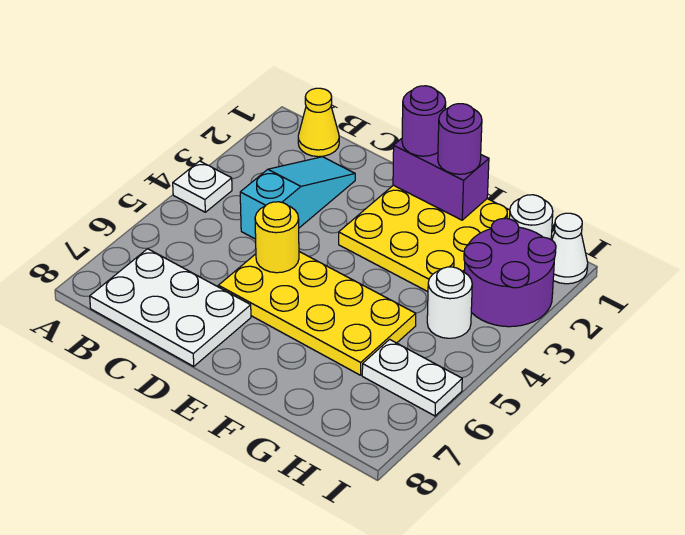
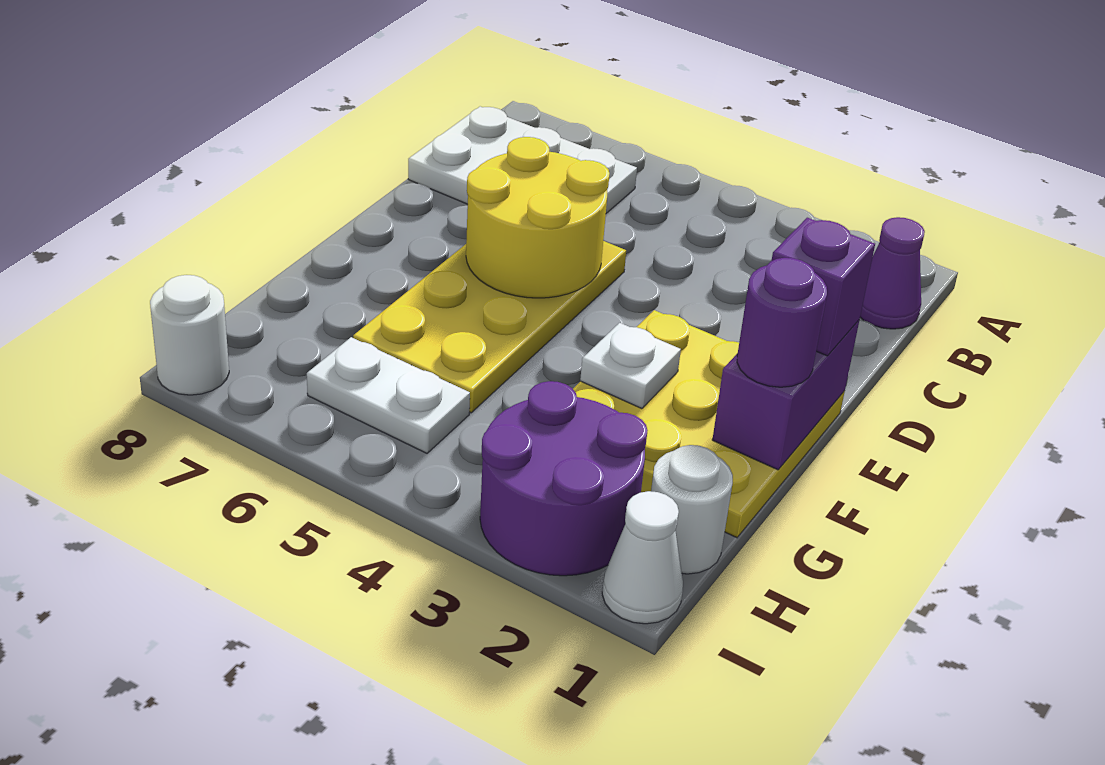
white 1x1 plate [173,161,232,212] -> white 1x1 plate moved to [580,323,681,409]
yellow 1x1 cone [298,88,339,157] -> purple 1x1 cone [860,217,925,329]
white 2x3 plate [90,249,251,366] -> white 2x3 plate turned to [408,106,637,213]
cyan 1x3 slope [240,157,355,239] -> none
yellow 1x1 round brick [255,202,299,273] -> yellow 2x2 round brick [466,137,610,298]
purple 1x1 round brick [402,86,446,156] -> purple 1x1 brick [772,218,875,356]
white 1x1 round brick [427,267,472,338] -> white 1x1 round brick moved to [150,275,229,395]
white 1x2 plate [362,339,462,416] -> white 1x2 plate turned to [307,337,470,453]

